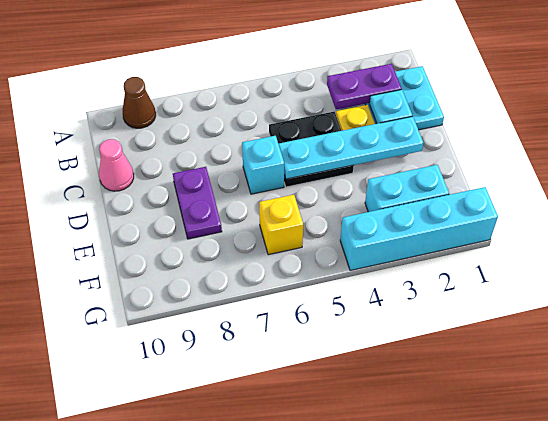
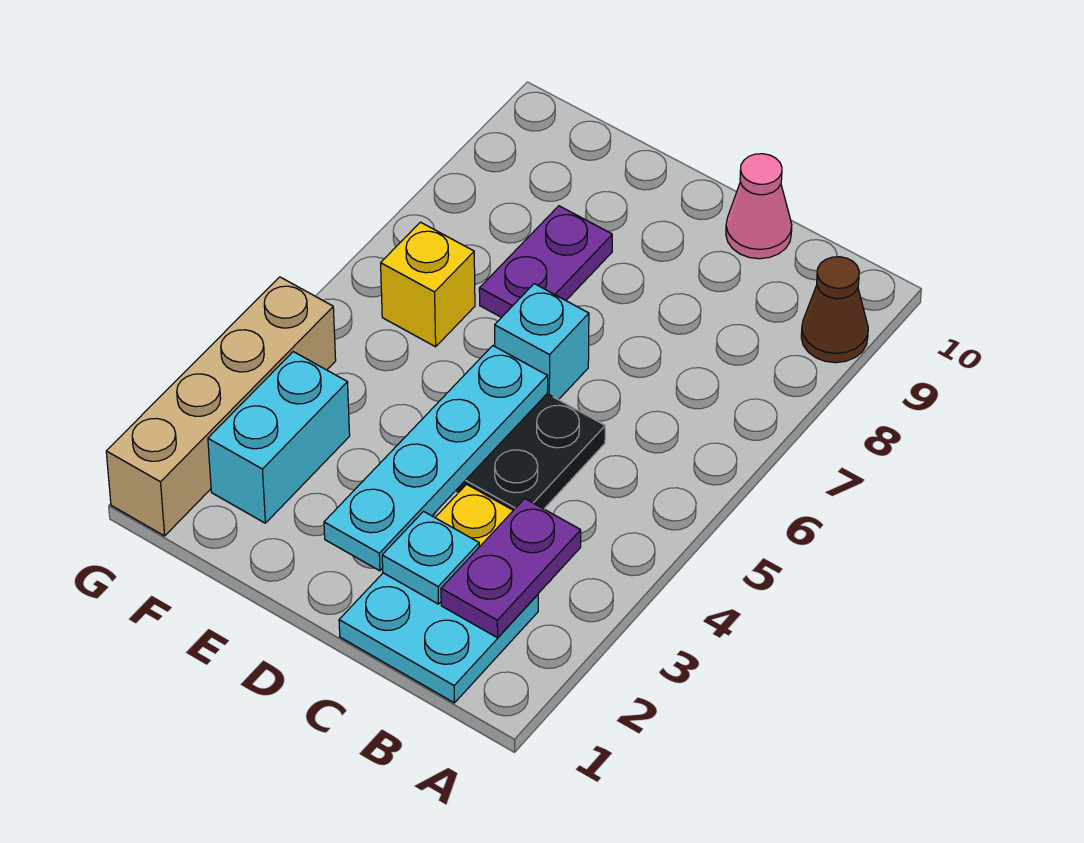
purple 1x2 plate [173,167,222,239] -> purple 1x2 plate turned to [479,206,612,318]
cyan 1x4 brick [340,187,498,271] -> tan 1x4 brick [106,277,336,536]

